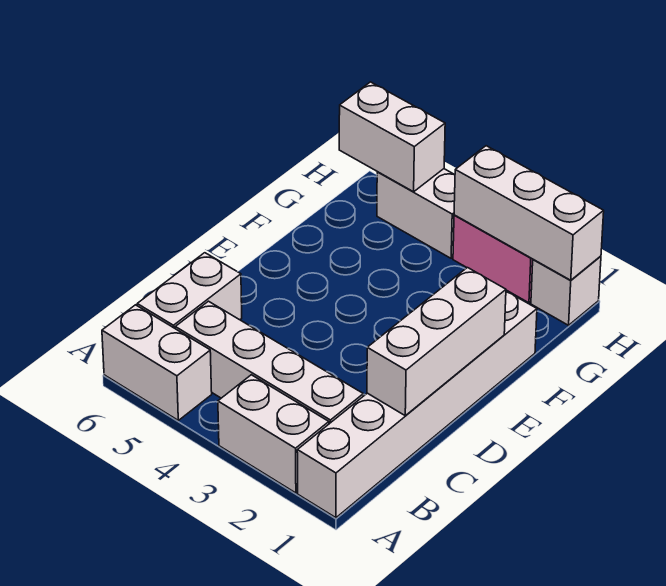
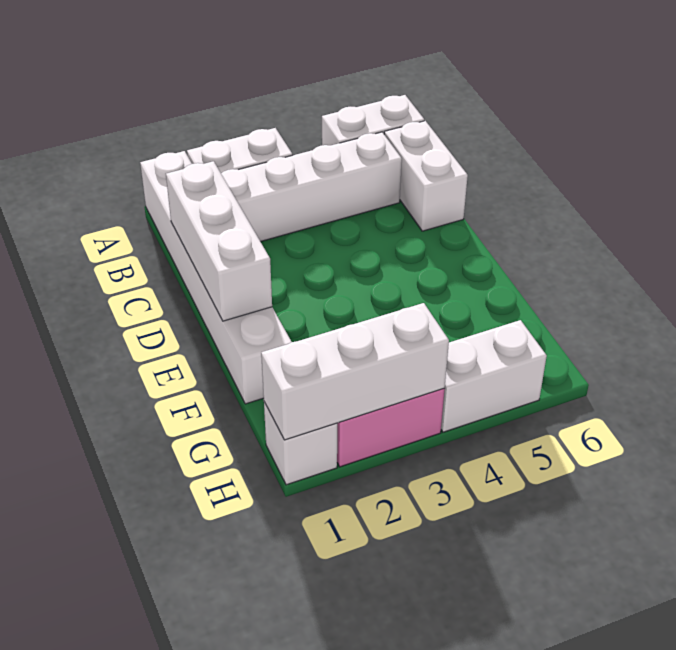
white 1x2 brick [339,82,445,192] -> none

